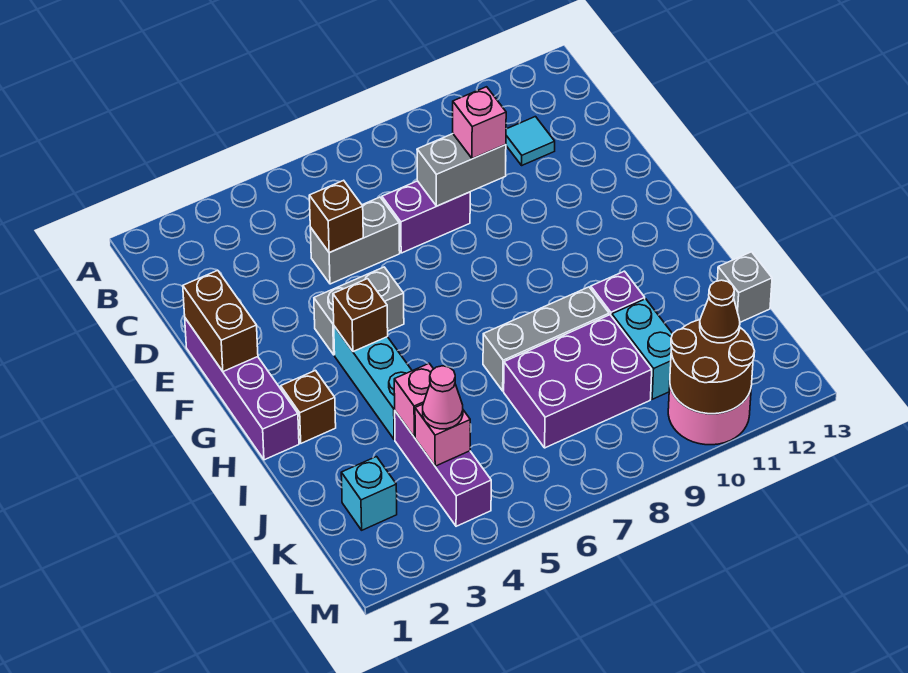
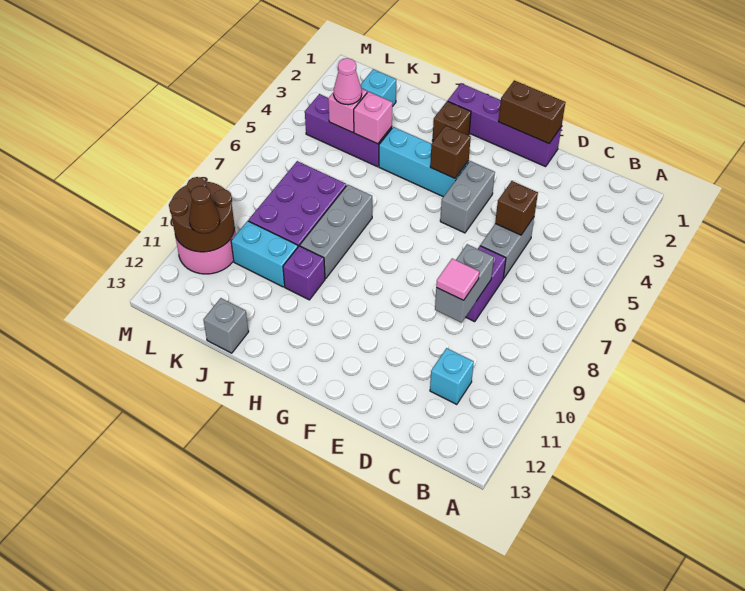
cyan 1x1 tile [506,117,555,165] -> cyan 1x1 brick [430,348,474,404]
pink 1x1 brick [453,87,506,159] -> pink 1x1 tile [436,259,479,300]

